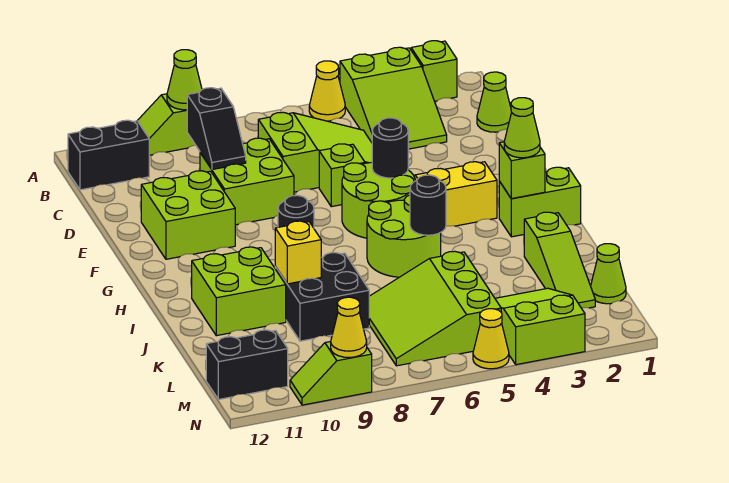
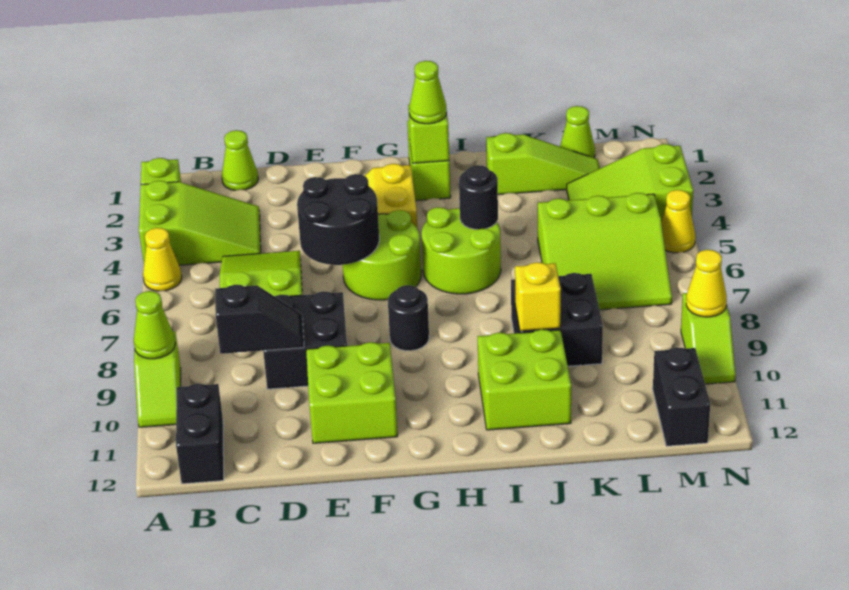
lime 2x2 brick [200,138,294,225] -> black 2x2 brick [263,291,347,389]
lime 1x1 brick [319,144,365,207] -> none
black 1x1 round brick [372,118,408,178] -> black 2x2 round brick [297,174,379,265]

